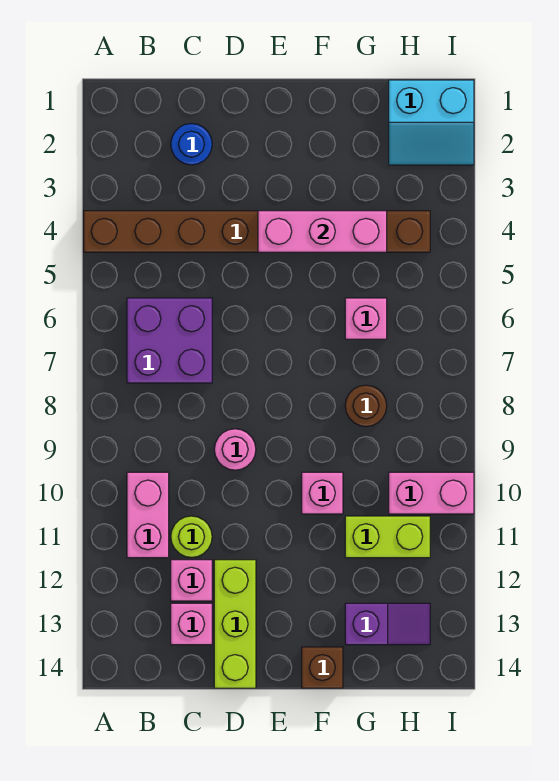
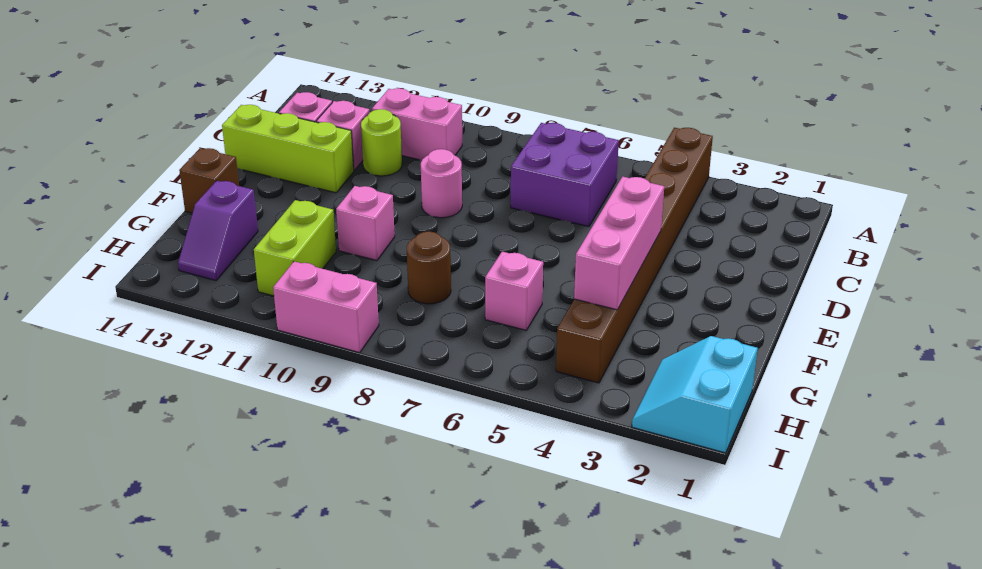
blue 1x1 round brick [171,124,212,165] -> none
pink 1x2 brick [389,472,474,514] -> pink 1x2 brick turned to [273,261,379,353]

